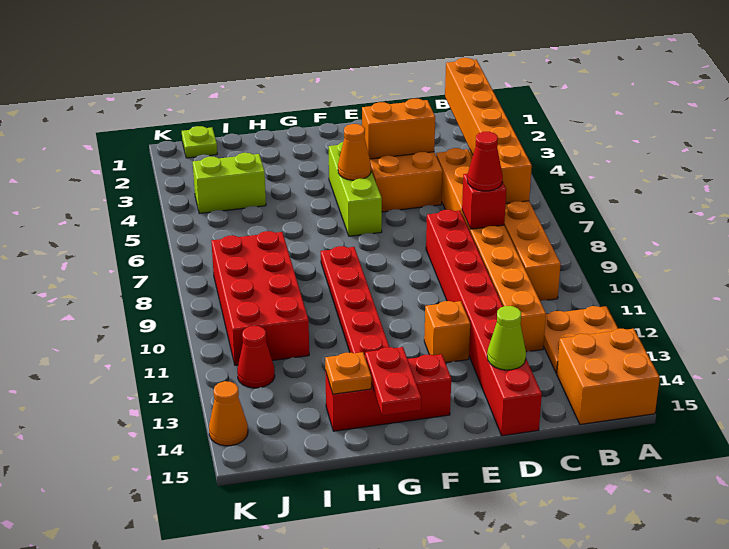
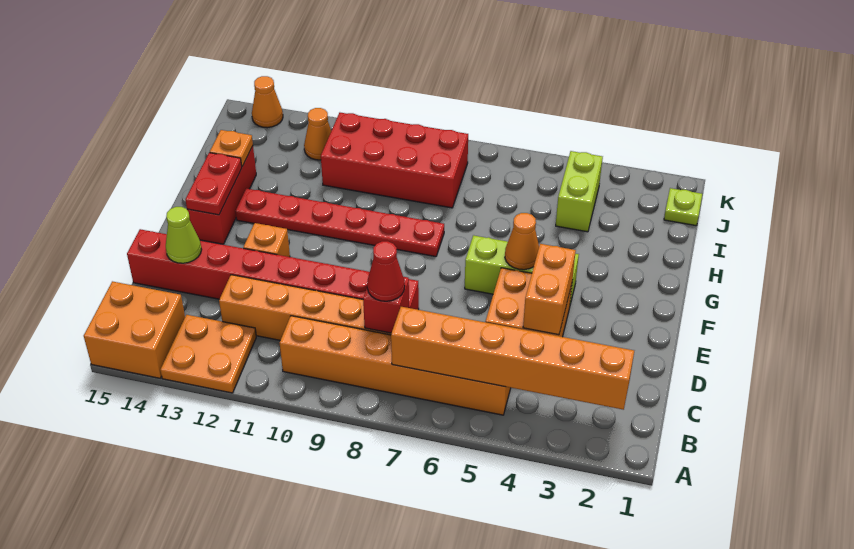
red 1x2 plate [365,347,421,415] -> red 1x2 plate turned to [185,153,242,215]
red 1x1 cone [237,326,275,388] -> orange 1x1 cone [304,108,331,160]

